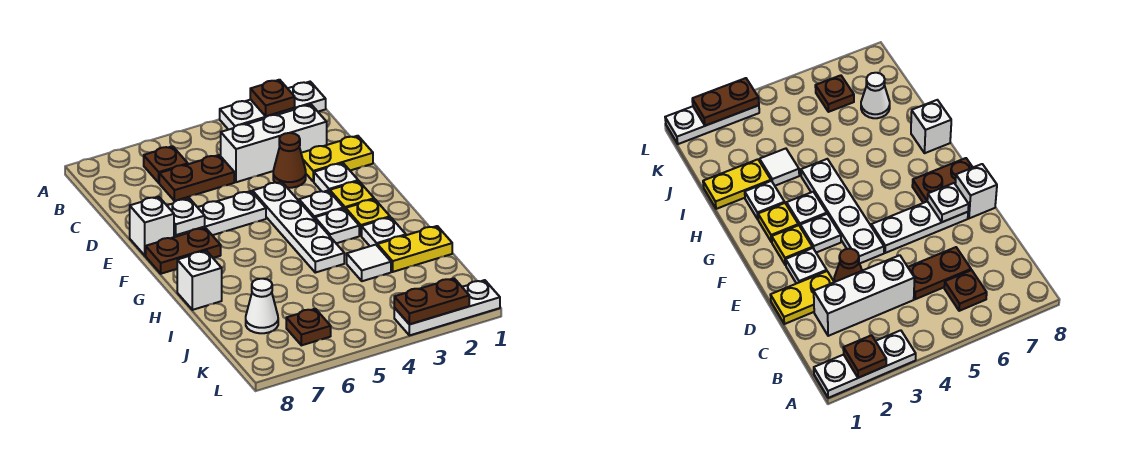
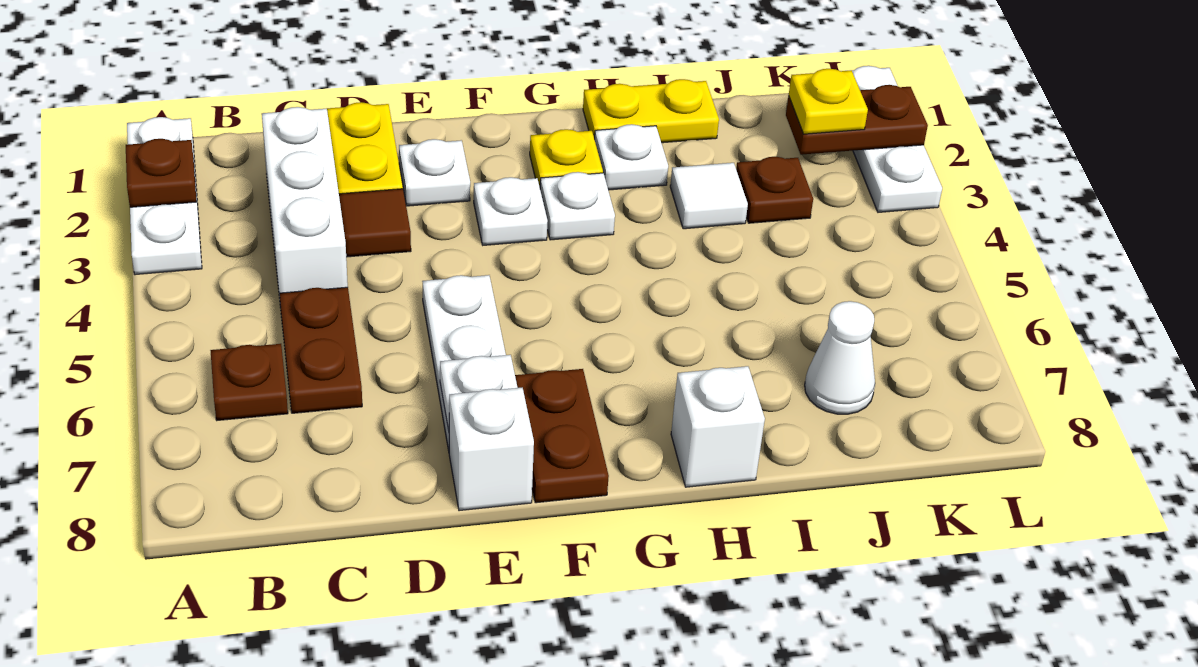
brown 1x1 cone [273,133,306,188] -> brown 1x1 tile [339,189,411,257]
white 1x4 plate [253,182,344,273] -> none
yellow 1x1 plate [330,181,374,210] -> yellow 1x1 plate moved to [789,69,868,134]
yellow 1x2 plate [377,226,452,272] -> yellow 1x2 plate turned to [583,79,719,143]
brown 1x1 plate [286,309,331,345] -> brown 1x1 plate moved to [736,157,813,223]
brown 1x2 plate [394,278,469,324] -> brown 1x2 plate turned to [786,85,928,155]

